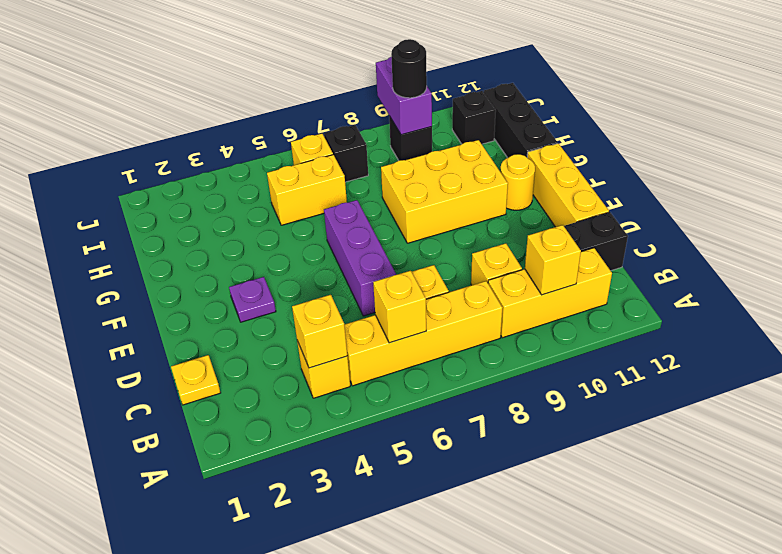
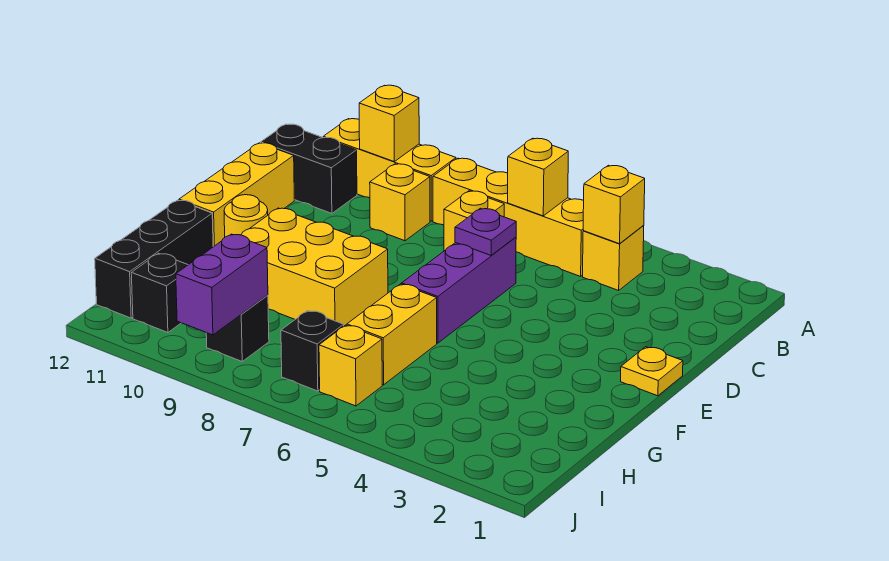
yellow 1x1 plate [171,355,221,405] -> yellow 1x1 plate moved to [621,347,683,396]
purple 1x1 plate [229,277,276,322] -> purple 1x1 plate moved to [455,208,516,255]
yellow 1x2 brick [267,155,347,225] -> yellow 1x2 brick turned to [347,284,437,385]
black 1x1 round brick [391,39,427,98] -> none

